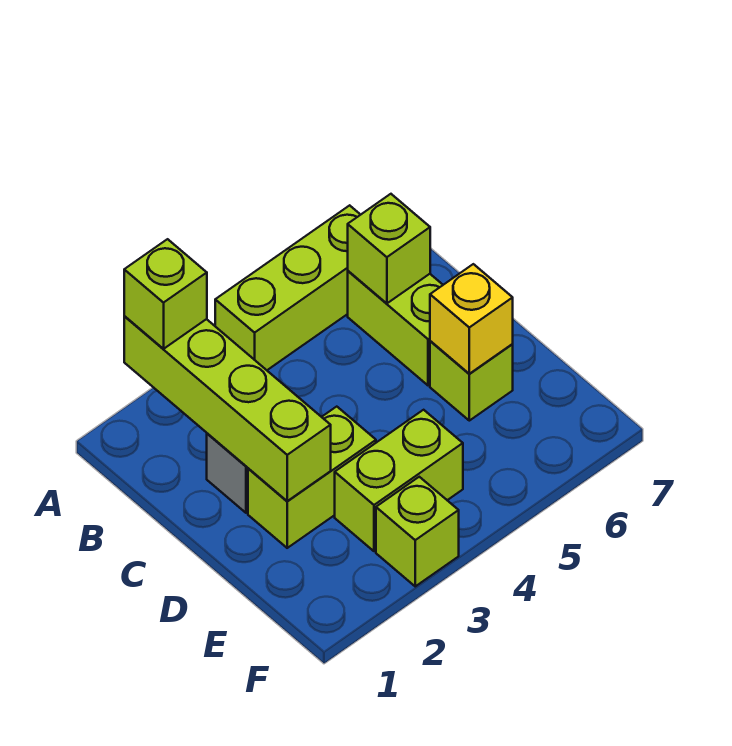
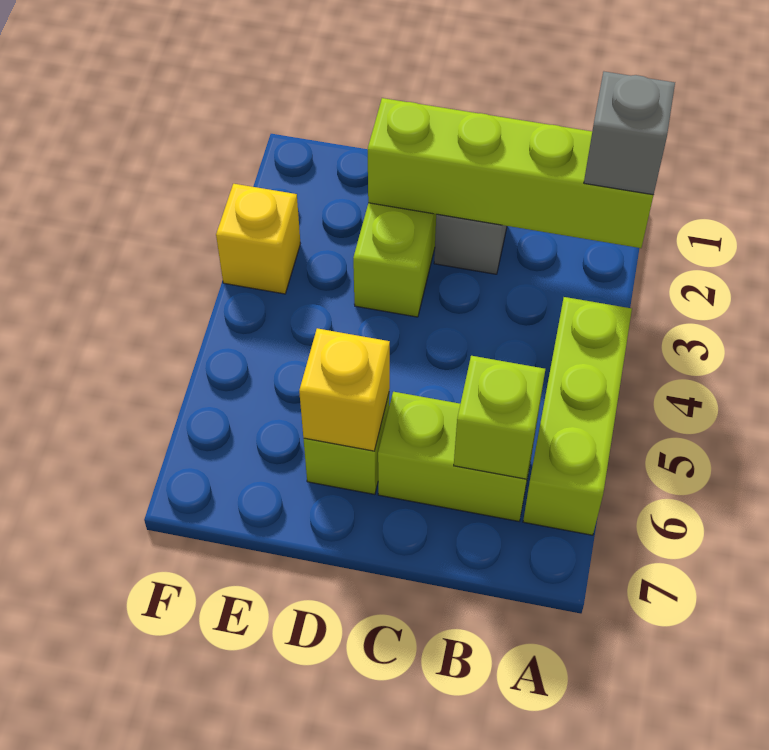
lime 1x1 brick [124,239,207,349] -> grey 1x1 brick [584,72,675,195]
lime 1x2 brick [335,410,463,551] -> none
lime 1x1 brick [376,477,459,586] -> yellow 1x1 brick [216,184,300,294]

